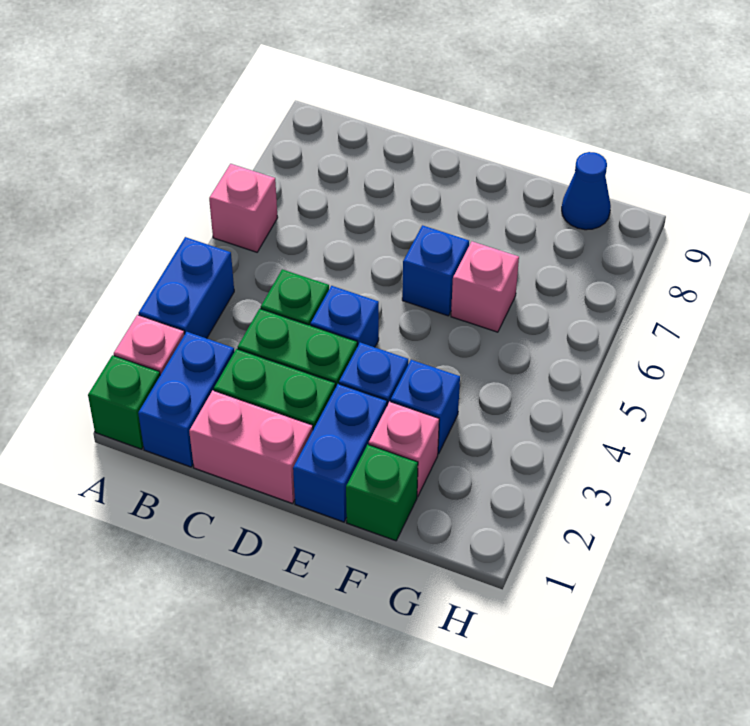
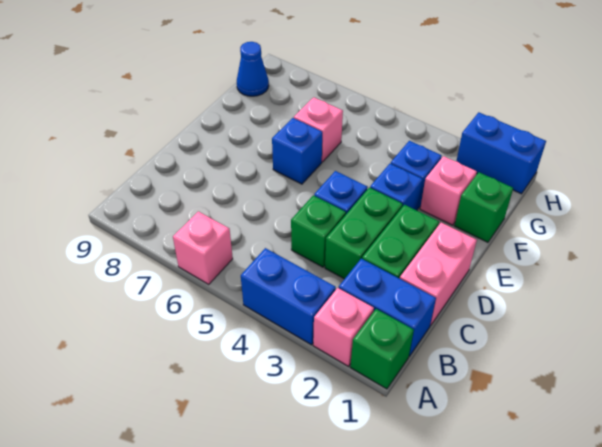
blue 1x2 brick [293,384,387,522] -> blue 1x2 brick moved to [457,112,546,194]

